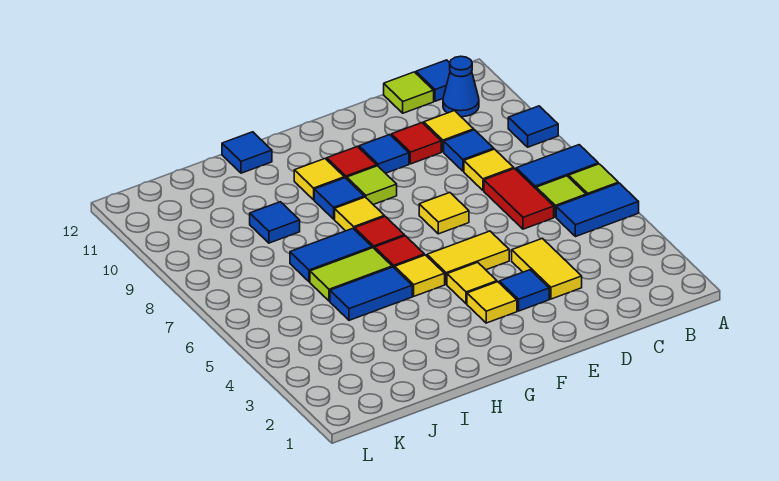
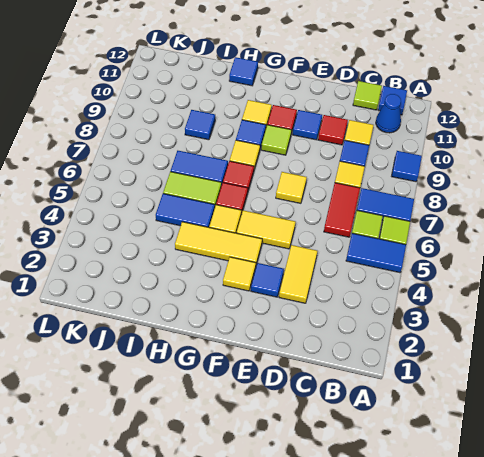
yellow 1x1 tile [447,262,497,304] -> yellow 1x3 tile [175,222,262,265]

